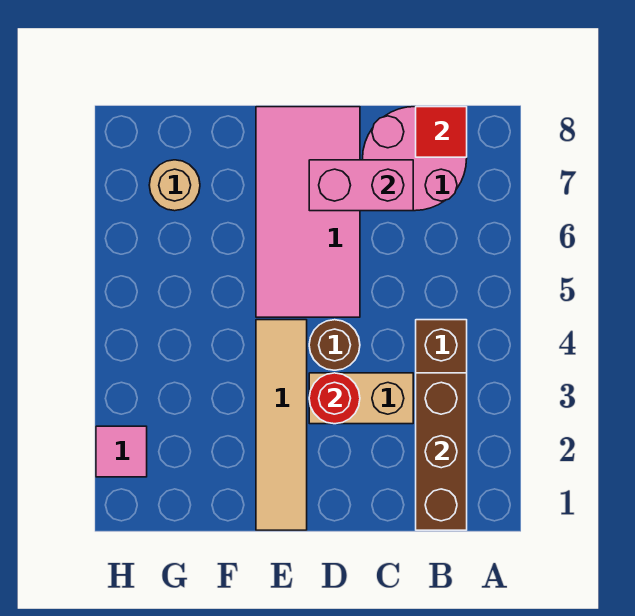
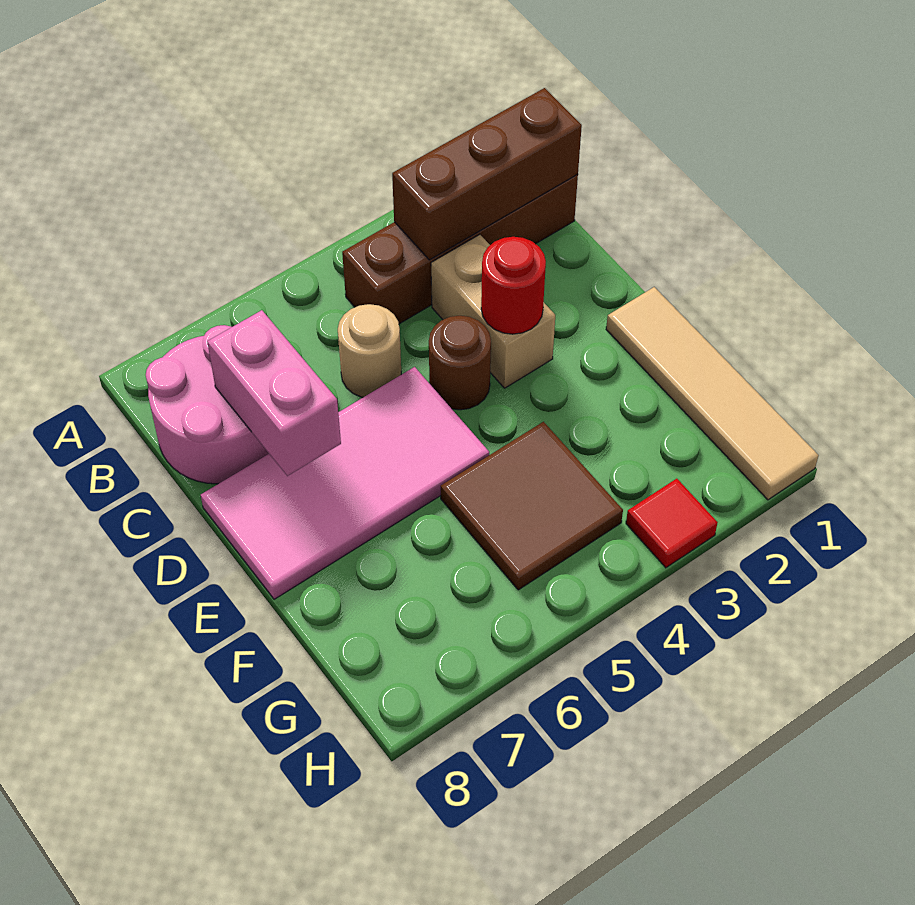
red 1x1 tile [416,107,467,157] -> red 1x1 tile moved to [626,479,718,568]
tan 1x4 tile [256,320,307,530] -> tan 1x4 tile turned to [606,287,819,500]
none -> brown 2x2 tile [441,422,623,590]
tan 1x1 round brick [149,160,200,211] -> tan 1x1 round brick moved to [338,304,401,397]
pink 1x1 tile [96,426,147,477] -> none

